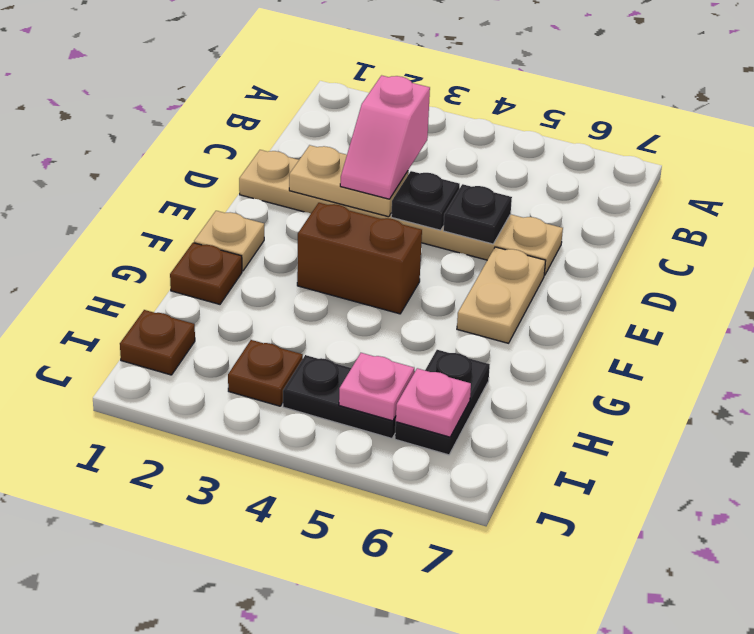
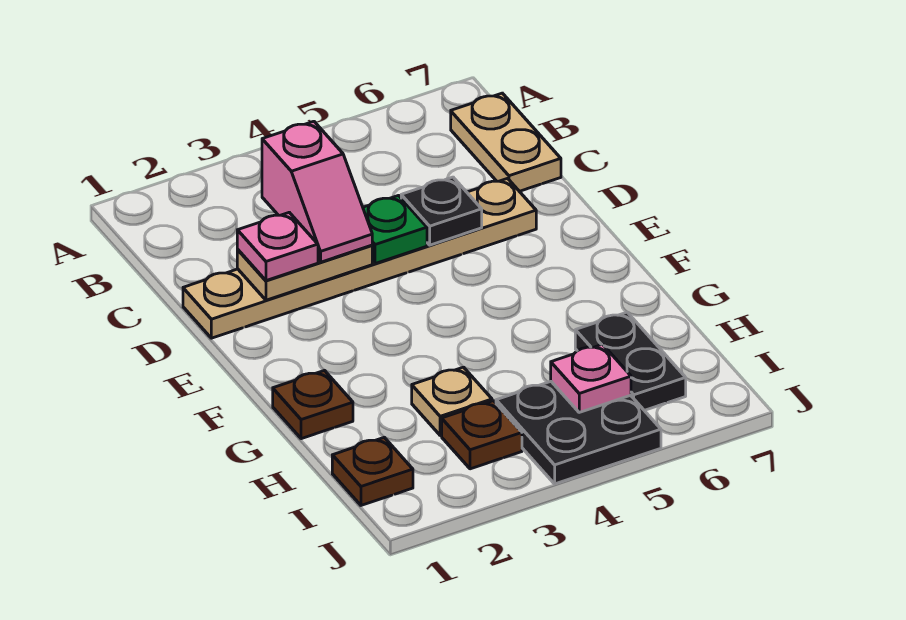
black 1x1 plate [391,171,460,230] -> green 1x1 plate [363,196,427,264]
tan 1x2 plate [457,247,546,343] -> tan 1x2 plate moved to [451,93,561,191]
tan 1x1 plate [194,211,264,271] -> tan 1x1 plate moved to [412,367,492,435]
brown 1x2 brick [297,203,422,314] -> none
black 1x2 plate [283,355,396,438] -> black 2x2 plate [496,382,661,484]
pink 1x1 plate [396,368,471,437] -> pink 1x1 plate moved to [237,212,318,281]

